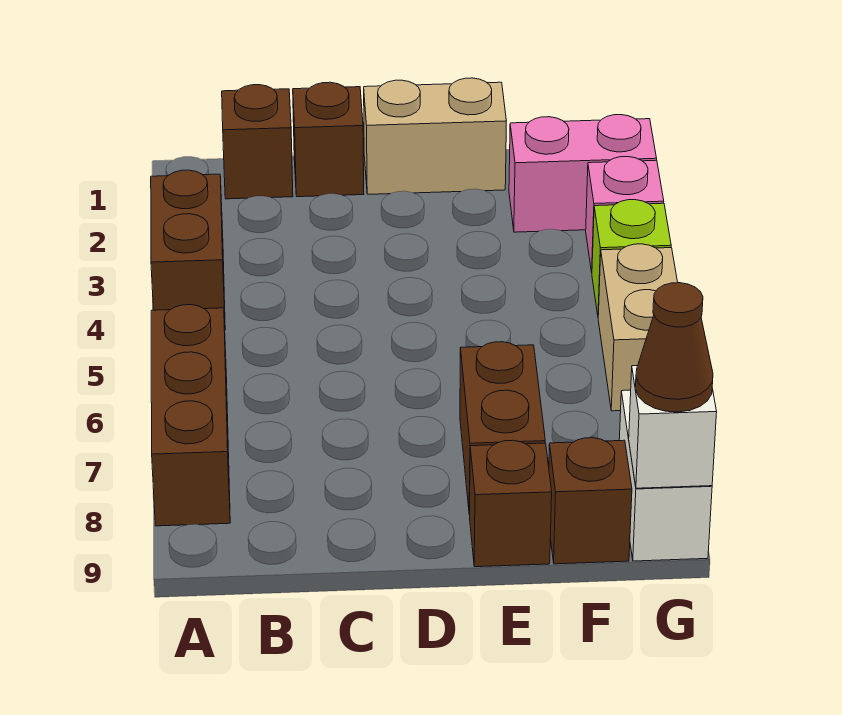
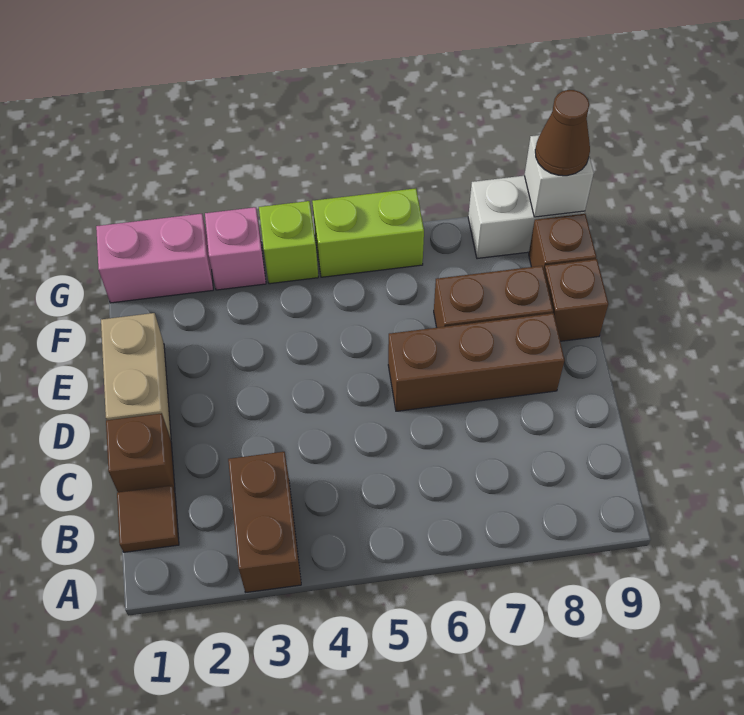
brown 1x2 brick [151,170,225,325] -> brown 1x2 brick turned to [228,452,301,592]
brown 1x3 brick [151,305,230,526] -> brown 1x3 brick moved to [388,313,564,411]
brown 1x1 brick [222,85,293,199] -> brown 1x1 tile [117,486,179,552]
pink 1x2 brick [509,115,657,232] -> pink 1x2 brick turned to [96,214,213,303]
tan 1x2 brick [598,244,678,411] -> lime 1x2 brick [312,188,424,277]

